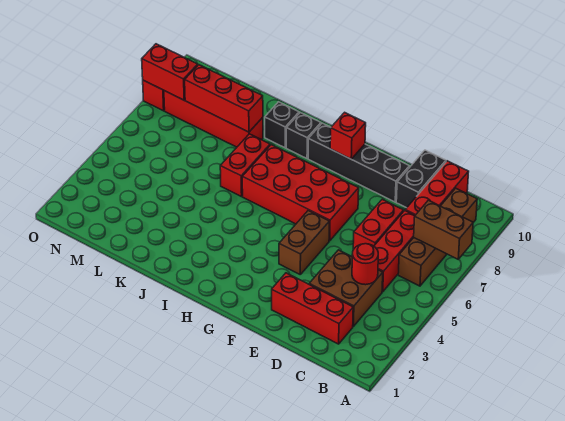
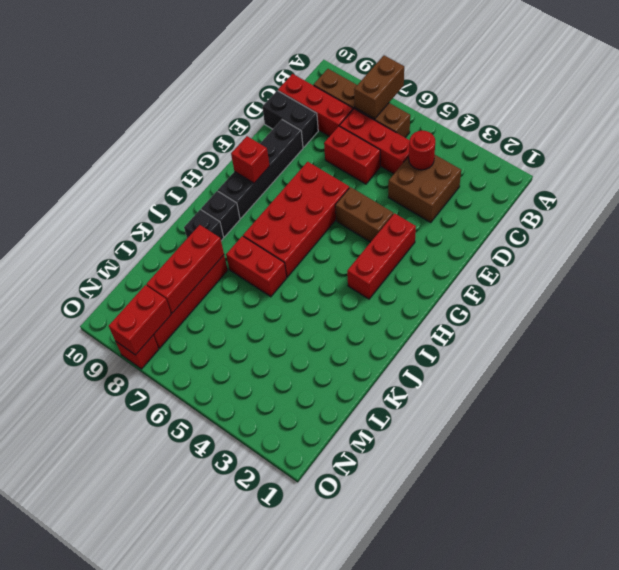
red 1x3 brick [272,273,353,344] -> red 1x3 brick moved to [347,213,416,299]

